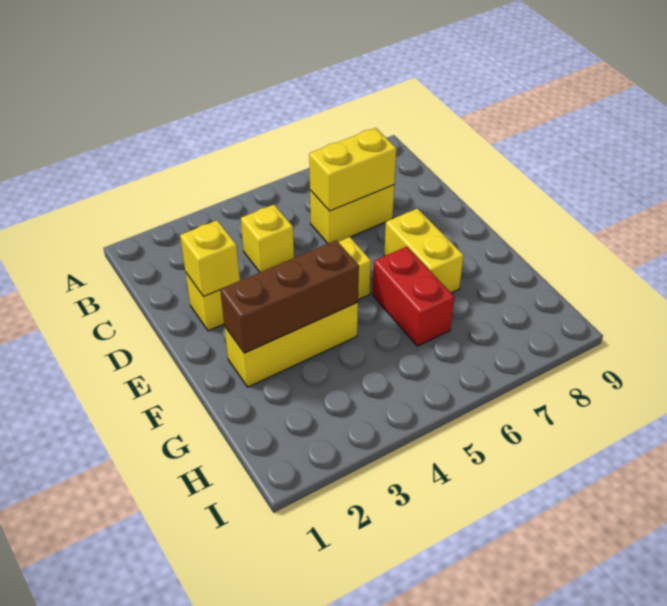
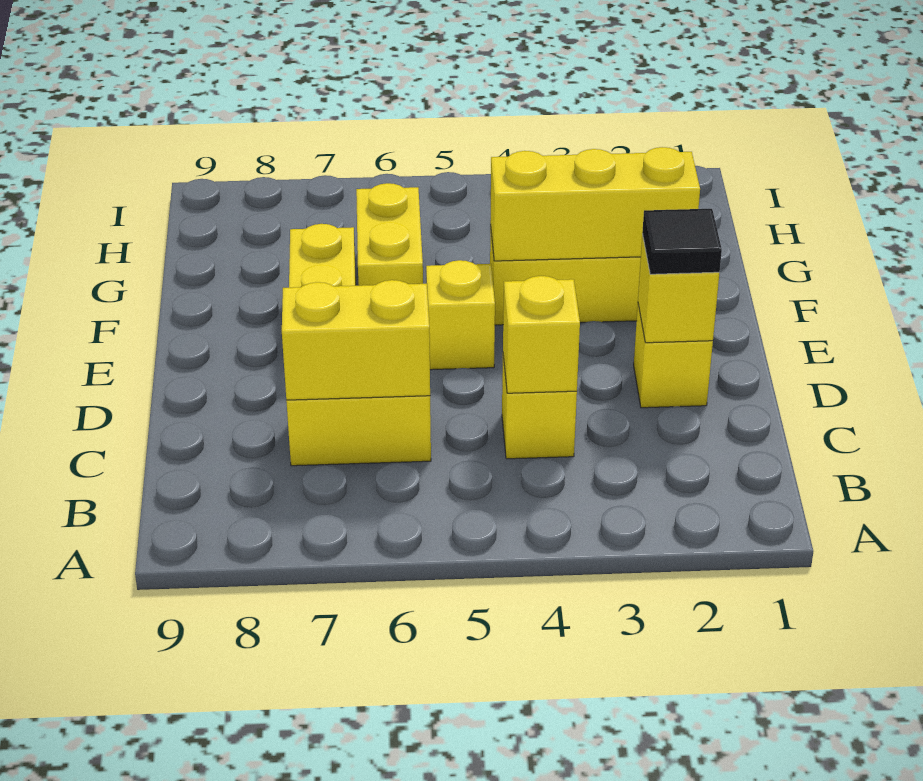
none -> yellow 1x1 brick [503,276,580,393]
none -> black 1x1 tile [642,209,722,274]
brown 1x3 brick [220,240,359,353] -> yellow 1x3 brick [490,147,700,261]
red 1x2 brick [373,247,454,346] -> yellow 1x2 brick [356,183,423,286]

